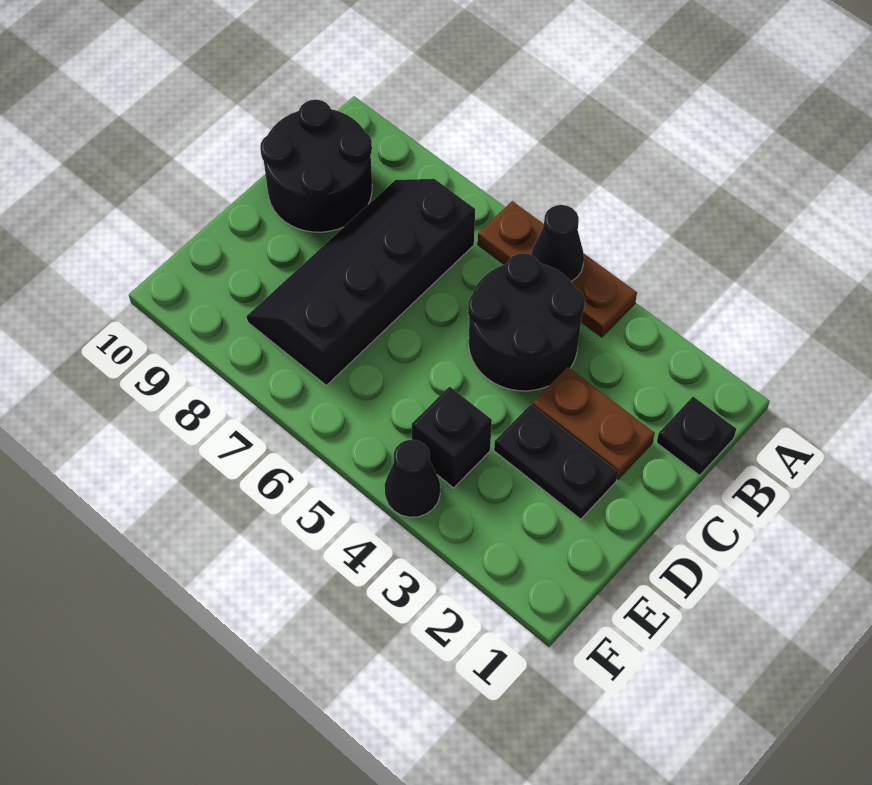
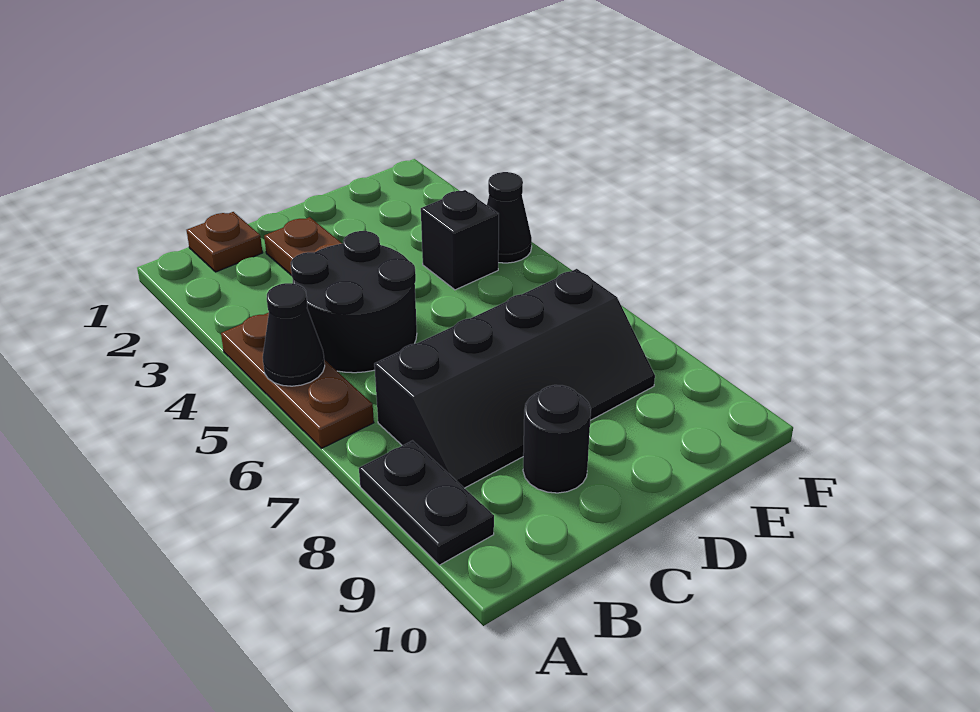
black 1x1 plate [656,397,736,476] -> brown 1x1 plate [187,212,262,272]
black 2x2 round brick [260,100,372,232] -> black 1x1 round brick [523,385,591,493]
black 1x2 plate [494,404,618,519] -> black 1x2 plate moved to [359,441,494,565]

